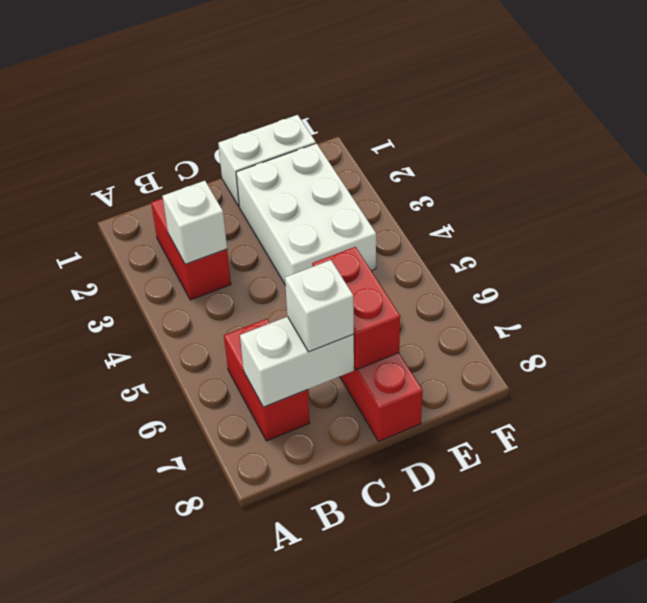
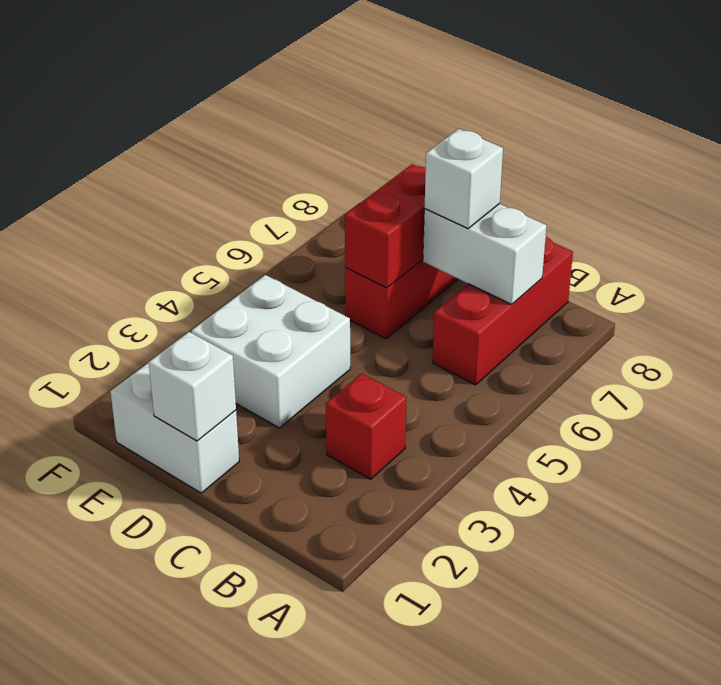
red 1x2 brick [151,198,231,300] -> red 1x1 brick [326,373,406,479]
white 1x1 brick [163,181,227,264] -> white 1x1 brick moved to [149,332,236,441]
red 1x2 brick [224,319,310,441] -> red 1x3 brick [433,237,573,385]
white 2x3 brick [236,143,376,284] -> white 2x2 brick [192,275,350,428]

